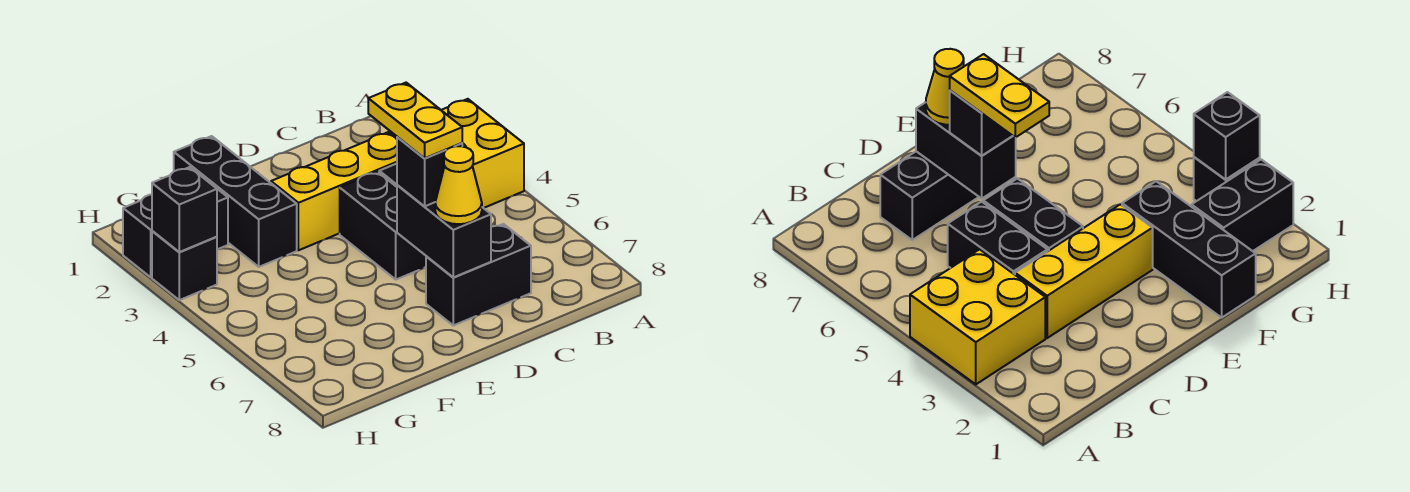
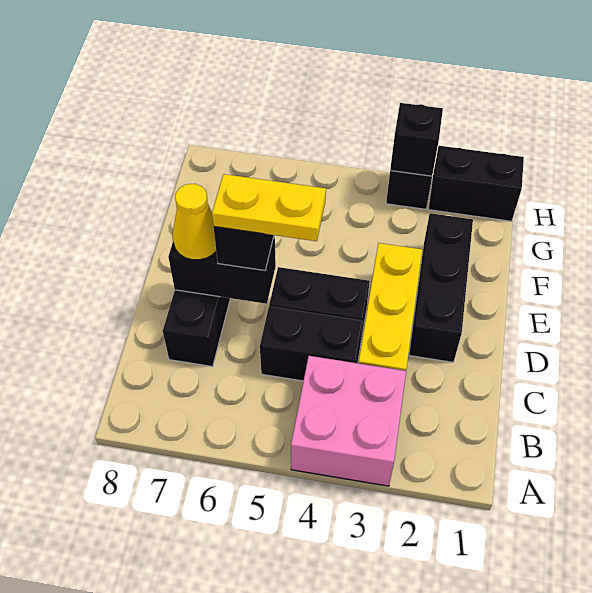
yellow 2x2 brick [390,99,524,208] -> pink 2x2 brick [291,356,406,486]
black 1x3 brick [174,136,297,267] -> black 1x3 brick turned to [409,213,473,362]
black 1x2 brick [123,179,228,277] -> black 1x2 brick turned to [428,146,524,221]

